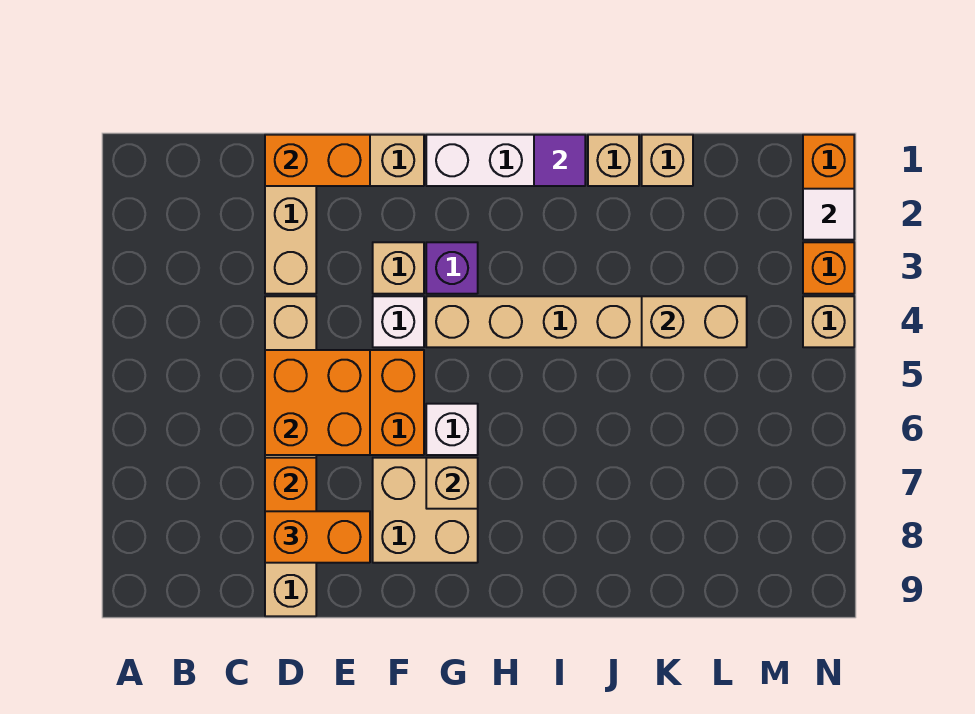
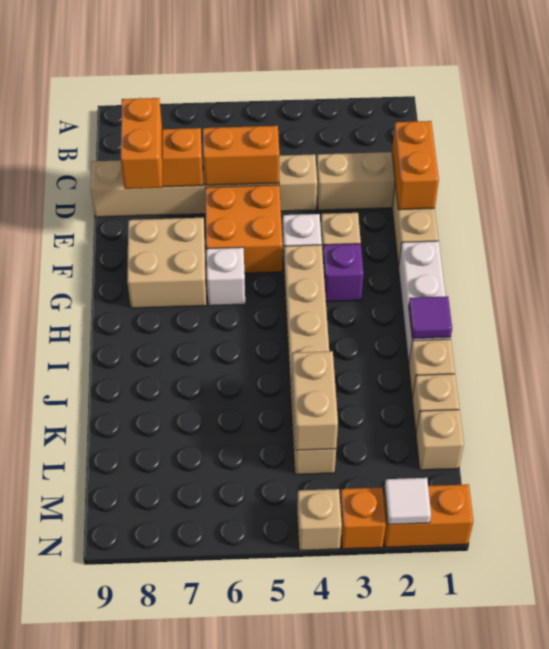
orange 2x2 brick [265,350,370,455] -> orange 1x2 brick [203,126,279,186]
tan 1x1 brick [426,458,478,509] -> tan 1x1 brick moved to [416,410,464,470]

